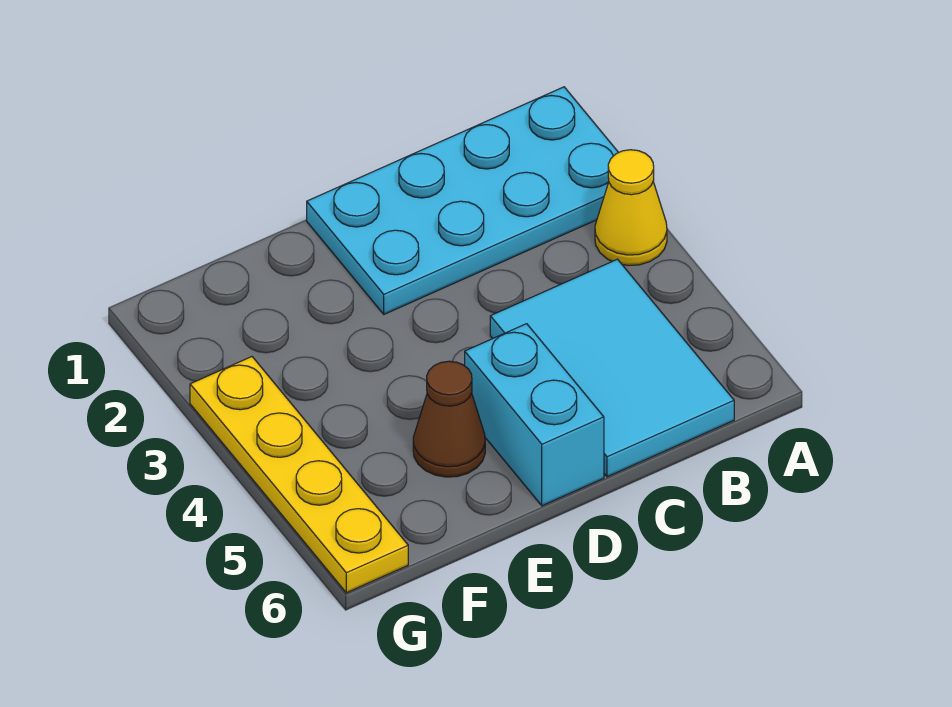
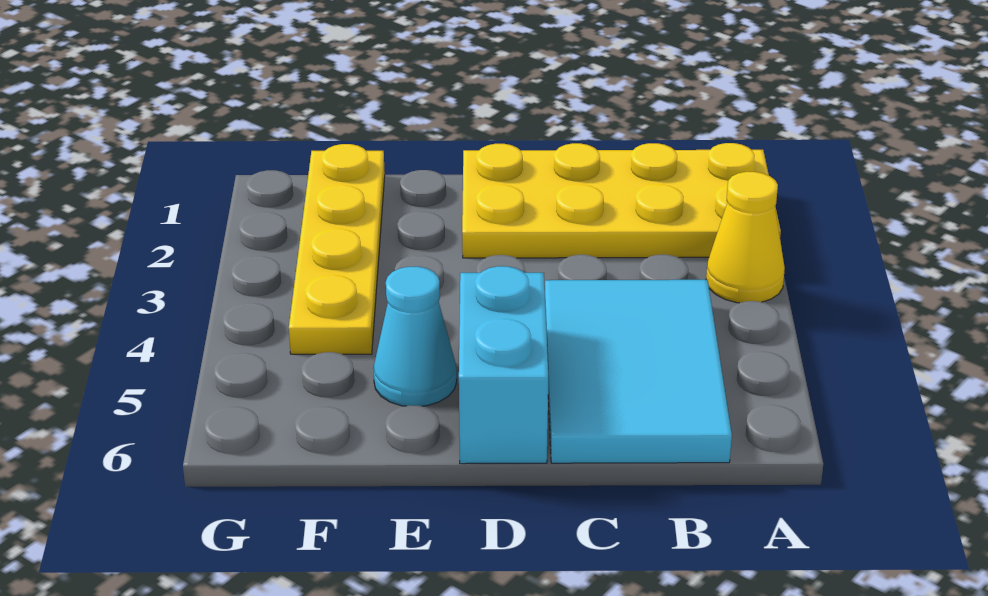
cyan 2x4 plate [307,87,619,314] -> yellow 2x4 plate [462,143,781,258]
brown 1x1 cone [413,361,485,477] -> cyan 1x1 cone [374,266,457,406]
yellow 1x4 plate [190,357,408,593] -> yellow 1x4 plate moved to [289,144,385,354]

